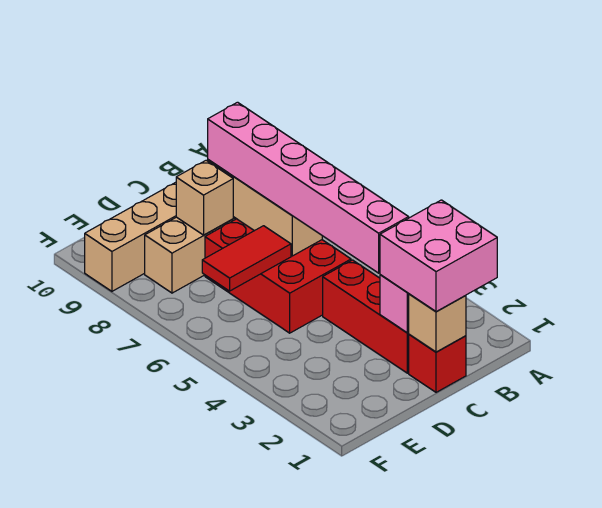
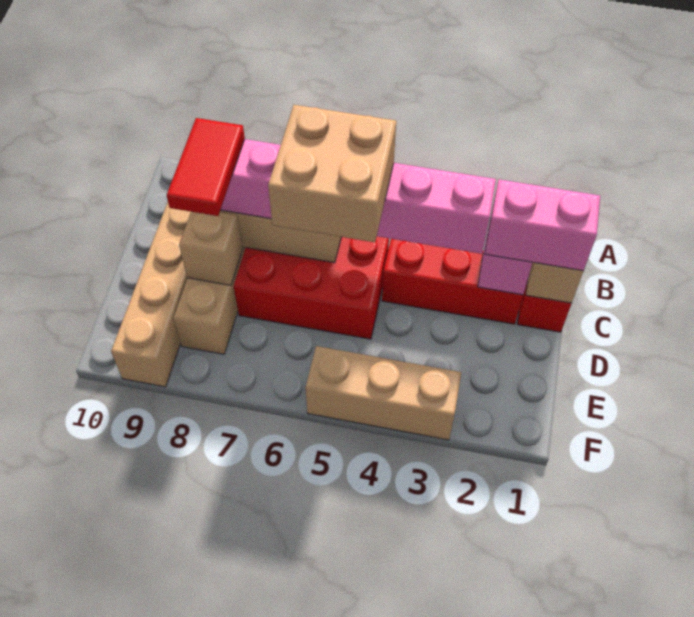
pink 2x2 brick [380,200,497,312] -> pink 1x2 brick [485,179,600,271]
none -> tan 2x2 brick [268,105,396,242]
red 1x2 tile [202,226,291,291] -> red 1x2 tile moved to [167,118,245,216]
none -> tan 1x3 brick [305,346,461,440]

